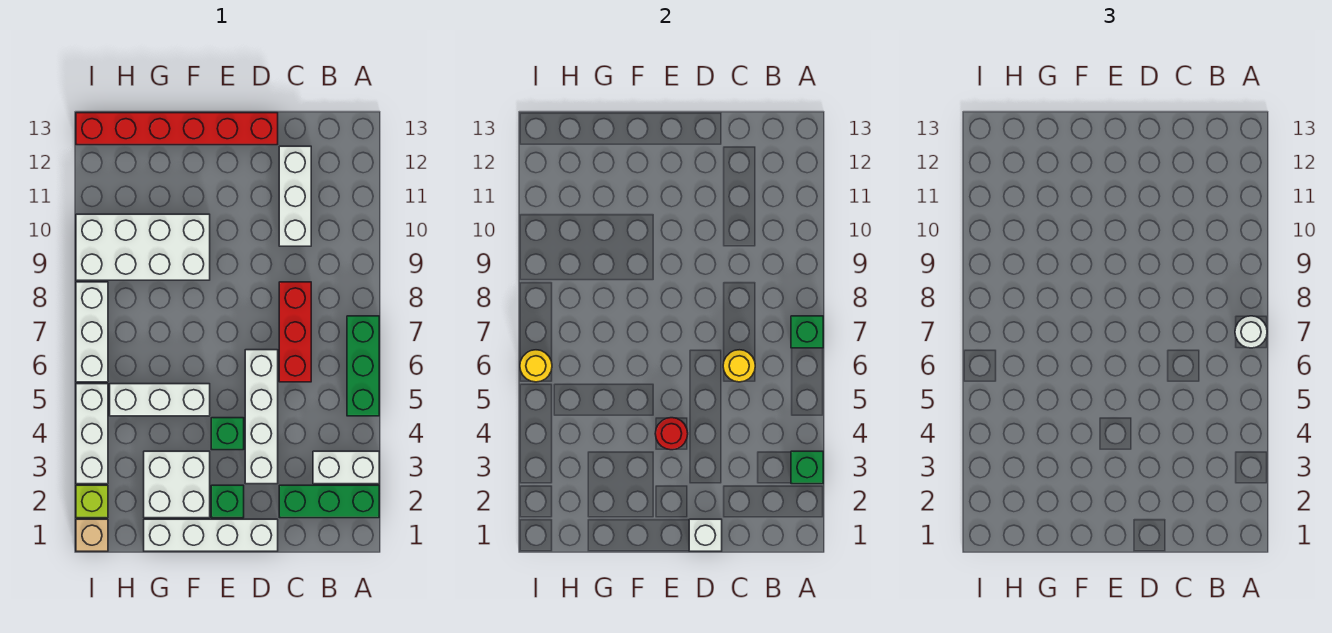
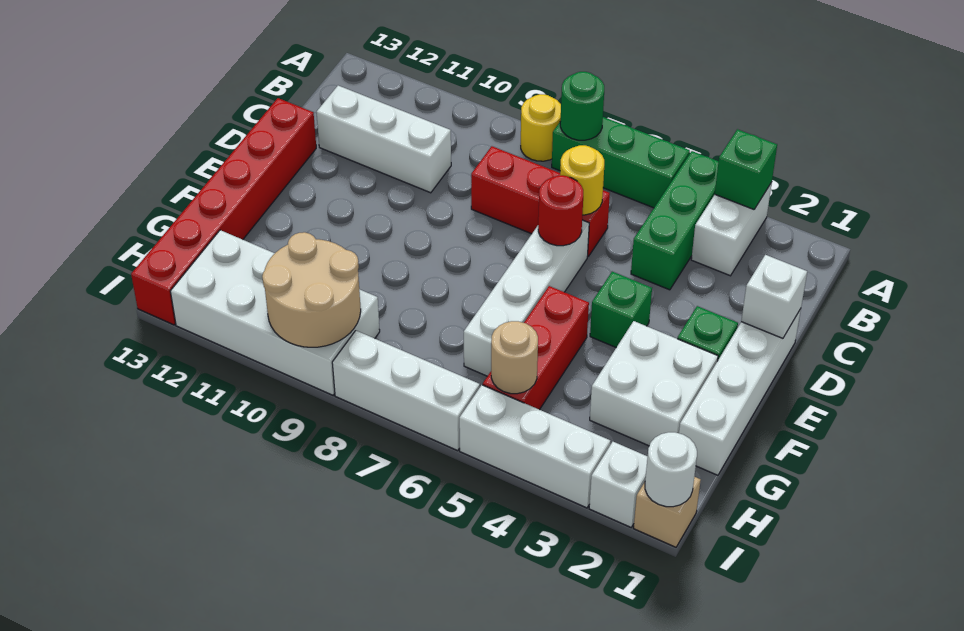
green 1x3 brick [279,485,379,518] -> green 1x3 brick moved to [631,151,718,290]
green 1x1 brick [791,316,823,348] -> green 1x1 round brick [560,72,604,140]
white 1x1 round brick [1235,316,1267,348] -> white 1x1 round brick moved to [645,432,697,507]
white 1x4 brick [245,350,278,484] -> white 1x4 brick turned to [464,220,589,376]
red 1x1 round brick [655,418,688,450] -> red 1x1 round brick moved to [538,175,583,246]
white 1x3 brick [110,384,210,416] -> red 1x3 brick [483,286,589,410]
white 2x4 brick [76,214,210,280] -> white 2x4 brick turned to [170,230,380,395]
none -> tan 1x1 round brick [491,321,538,394]
none -> tan 2x2 round brick [262,232,361,347]
lime 1x1 brick [76,485,108,518] -> white 1x1 brick [589,442,648,527]
yellow 1x1 round brick [520,350,552,382] -> yellow 1x1 round brick moved to [521,94,561,161]

